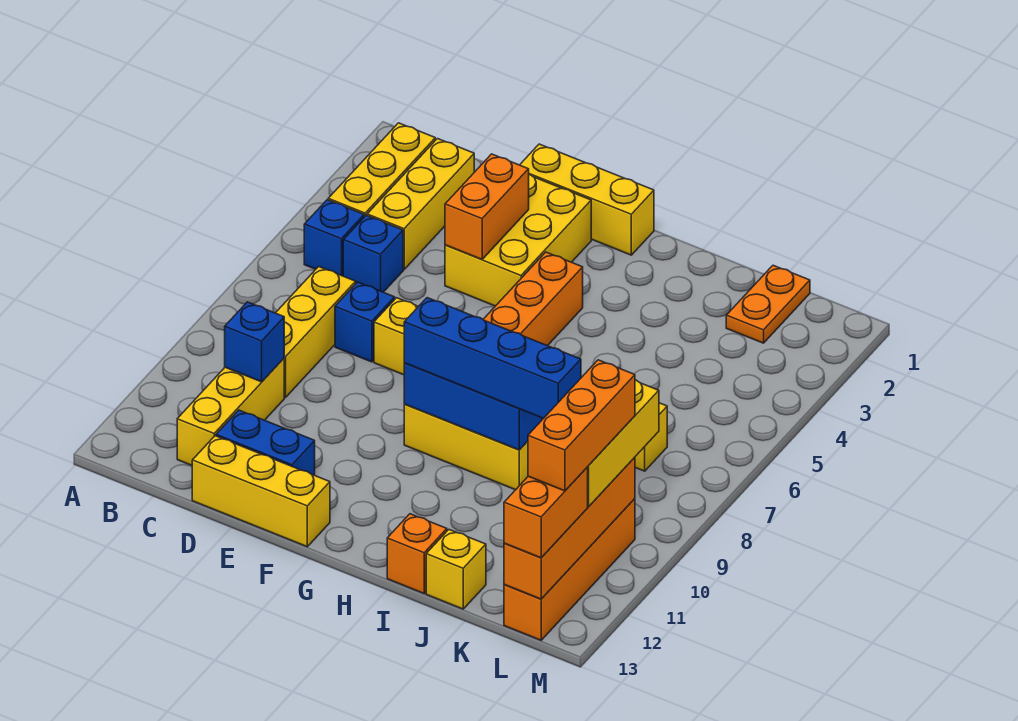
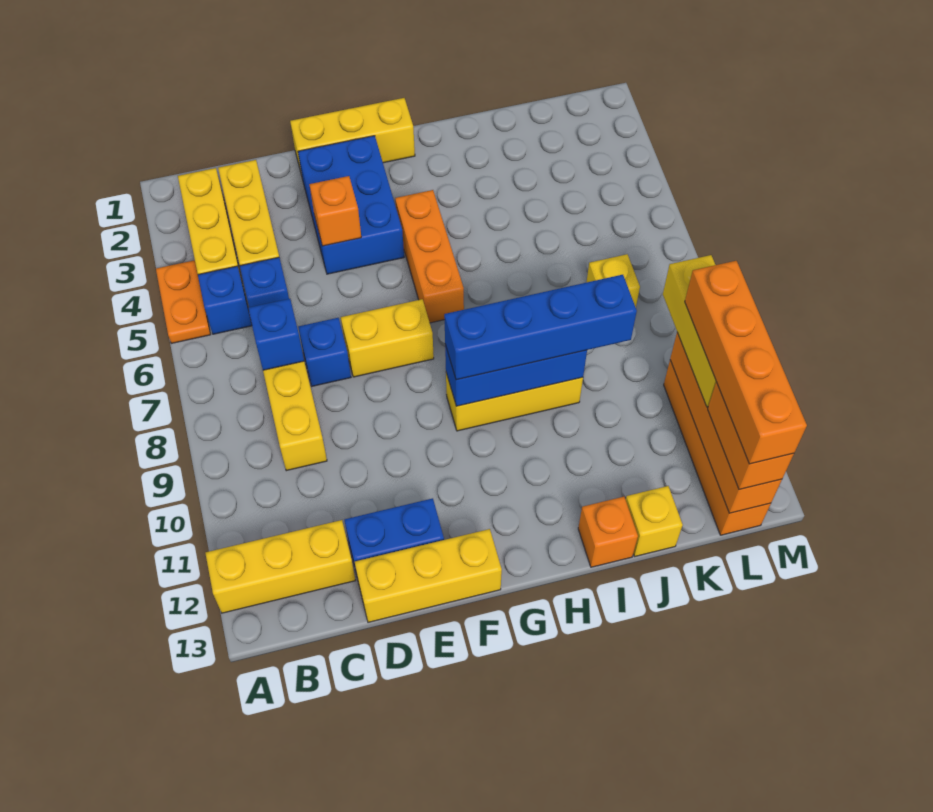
yellow 1x3 brick [177,359,284,465] -> yellow 1x3 brick turned to [205,520,356,613]
blue 1x1 brick [225,302,284,382] -> blue 1x1 brick moved to [248,299,304,370]
yellow 2x3 brick [445,174,591,306] -> blue 2x3 brick [298,136,404,274]
orange 1x2 brick [445,154,529,259] -> orange 1x1 brick [309,176,361,246]
orange 1x2 plate [726,265,810,343] -> orange 1x2 plate moved to [156,260,211,343]
orange 1x3 brick [528,360,635,491] -> orange 1x4 brick [685,261,807,464]

